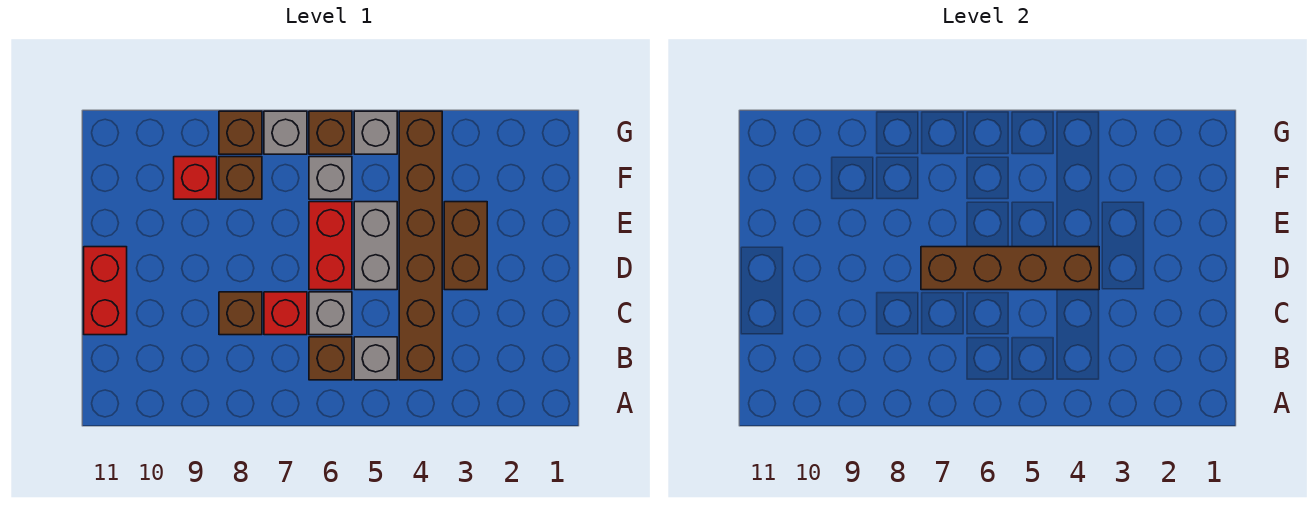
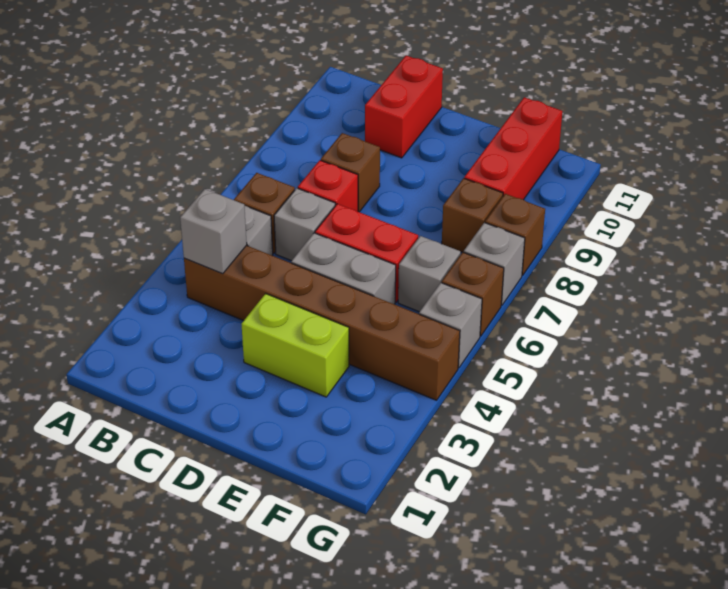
none -> grey 1x1 brick [180,189,247,274]
red 1x2 brick [84,247,127,335] -> red 1x2 brick turned to [365,56,443,158]
brown 1x2 brick [444,202,487,290] -> lime 1x2 brick [242,294,349,397]
brown 1x4 brick [921,247,1099,290] -> none
red 1x1 brick [174,157,217,199] -> red 1x3 brick [464,97,563,200]

